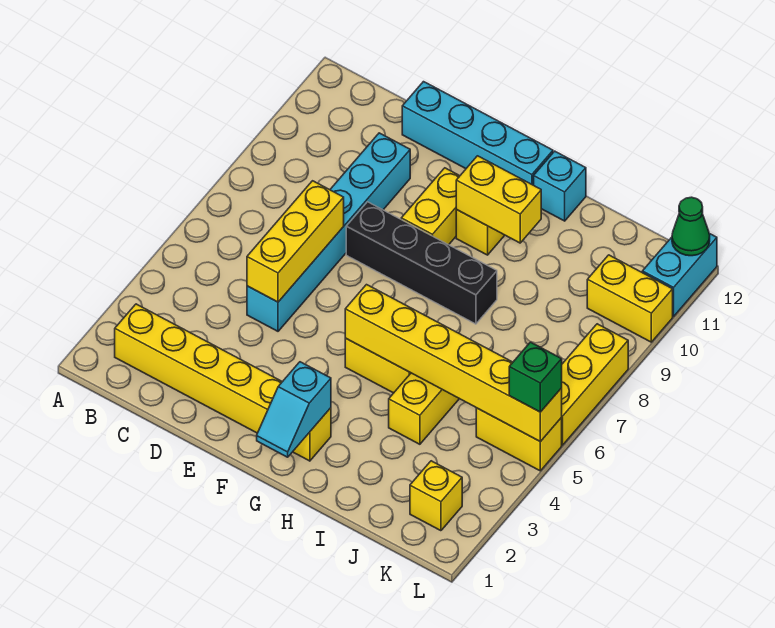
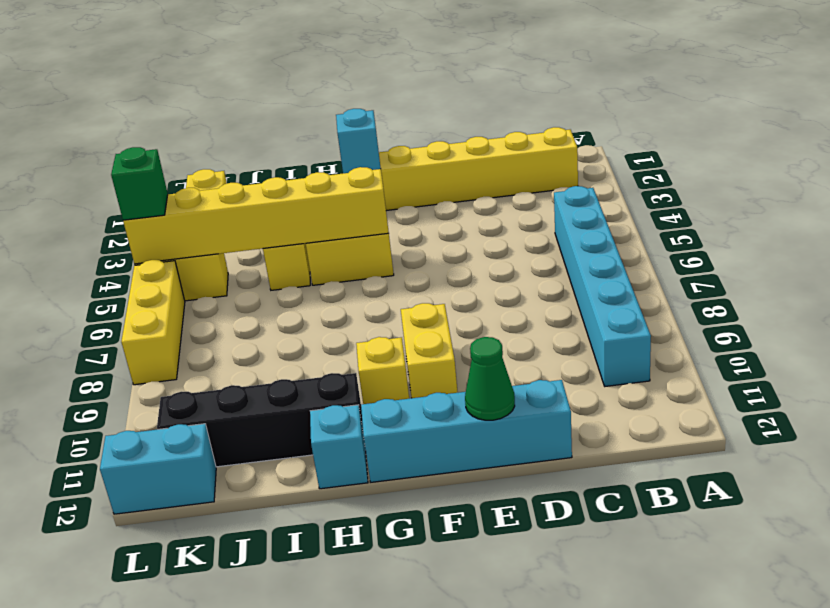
cyan 1x6 brick [247,133,410,331] -> cyan 1x6 brick moved to [554,186,651,386]
yellow 1x3 brick [247,181,344,302] -> none
black 1x4 brick [346,202,497,324] -> black 1x4 brick moved to [157,373,363,467]
yellow 1x2 brick [456,156,541,243] -> none
yellow 1x2 brick [587,255,673,342] -> none
cyan 1x2 brick [642,233,717,316] -> cyan 1x2 brick turned to [100,424,216,514]
green 1x1 cone [672,197,710,256] -> green 1x1 cone moved to [465,337,515,420]

